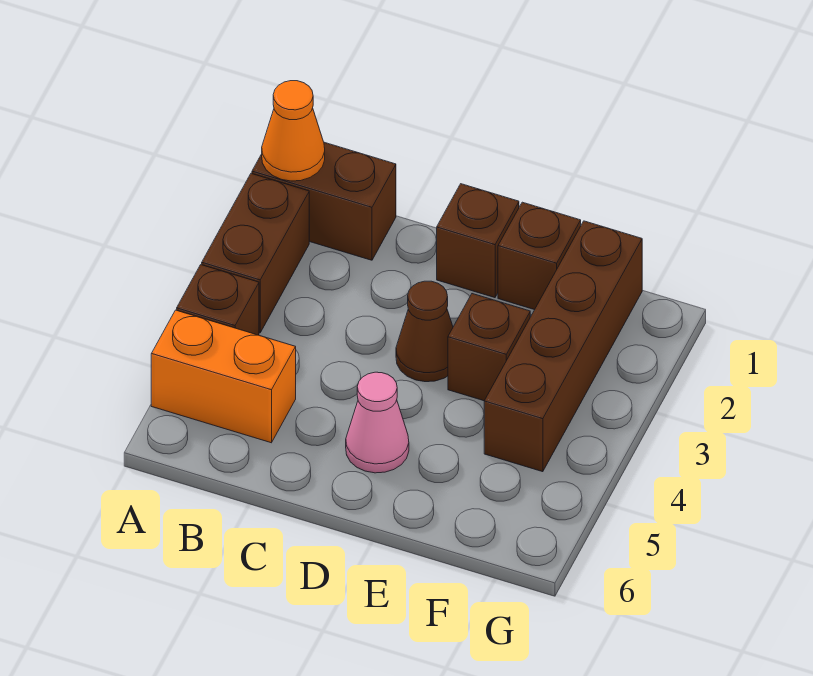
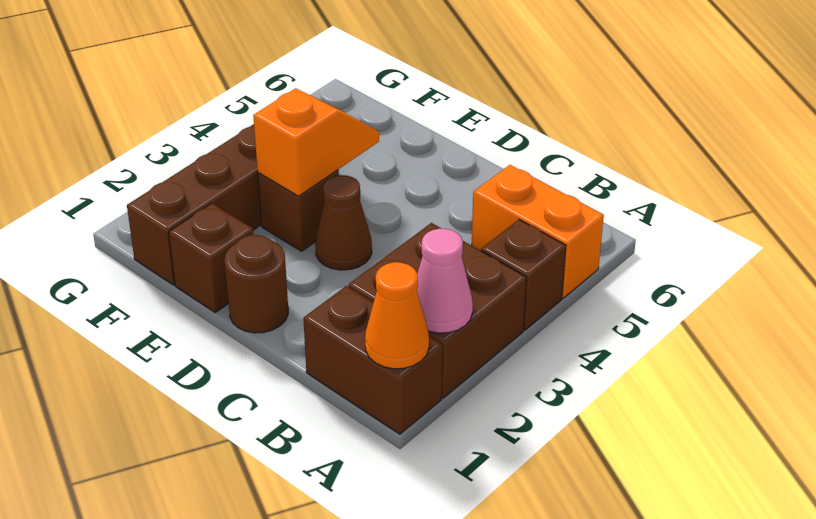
brown 1x2 brick [202,174,309,333] -> brown 2x2 brick [349,223,526,398]
brown 1x1 brick [437,184,519,298] -> brown 1x1 round brick [225,235,288,333]
pink 1x1 cone [346,372,409,473] -> pink 1x1 cone moved to [417,229,473,333]
none -> orange 1x2 slope [253,88,379,196]

